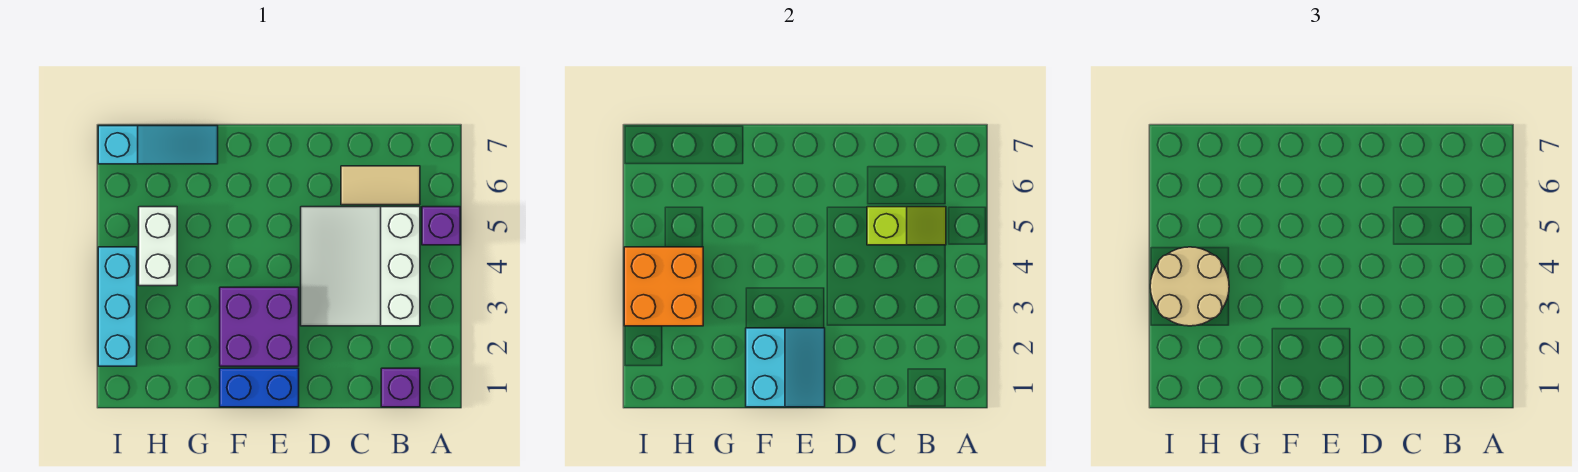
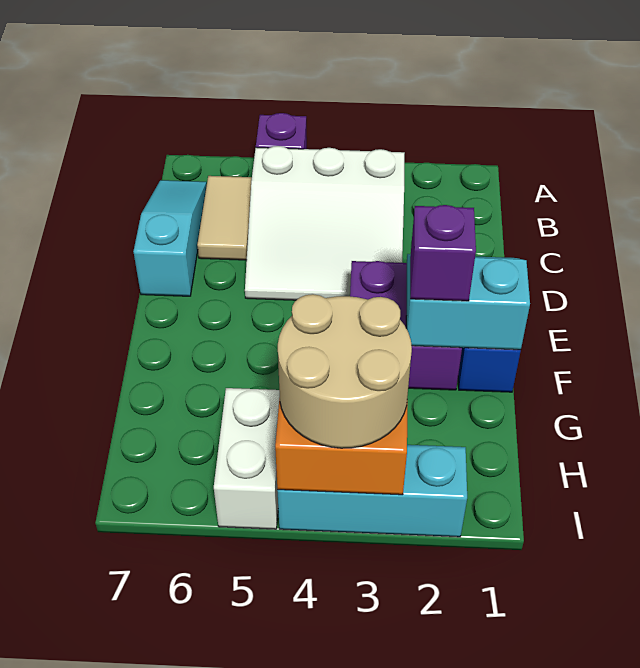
purple 1x1 brick [381,368,420,407] -> purple 1x1 brick moved to [410,205,476,301]
lime 1x2 slope [867,207,946,245] -> none
cyan 1x3 slope [98,126,218,164] -> cyan 1x3 slope moved to [133,180,207,296]
white 1x2 brick [139,207,177,286] -> white 1x2 brick turned to [214,388,280,529]

